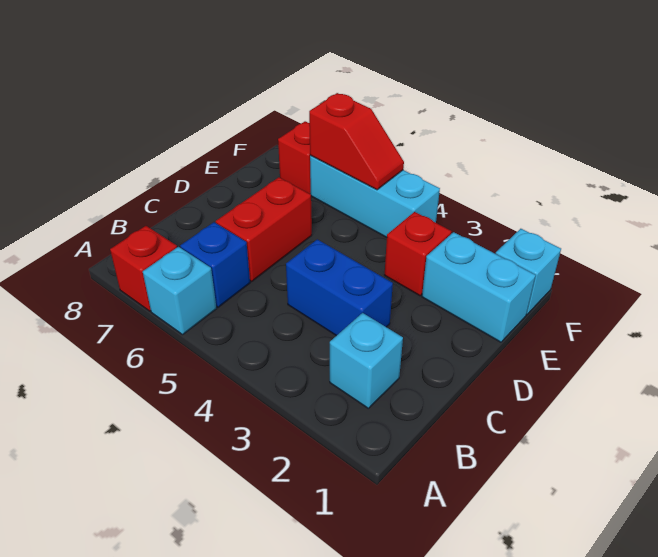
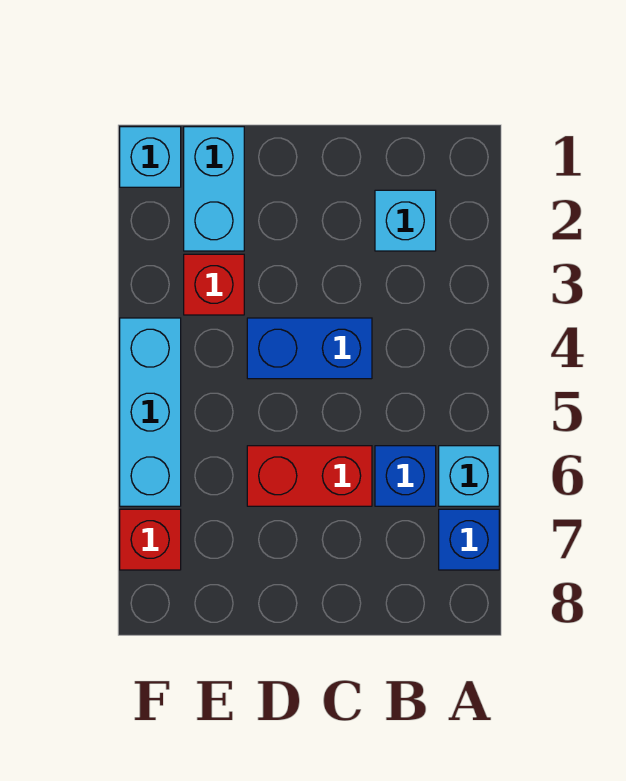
red 1x1 brick [110,226,177,311] -> blue 1x1 brick [439,509,499,570]
blue 1x2 brick [286,239,393,336] -> blue 1x2 brick turned to [247,318,372,379]
red 1x2 slope [309,93,404,190] -> none

